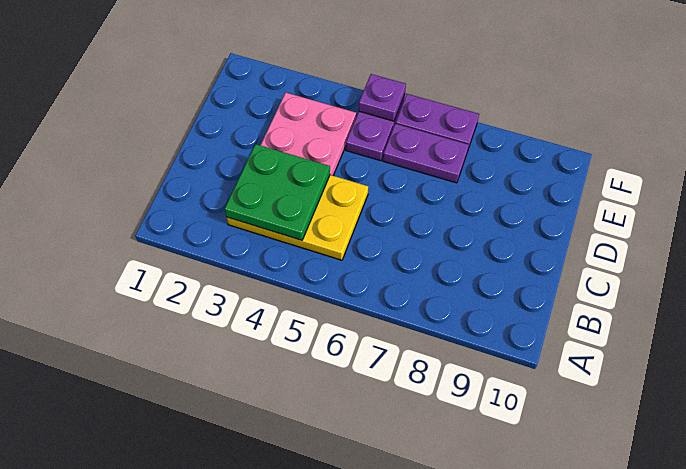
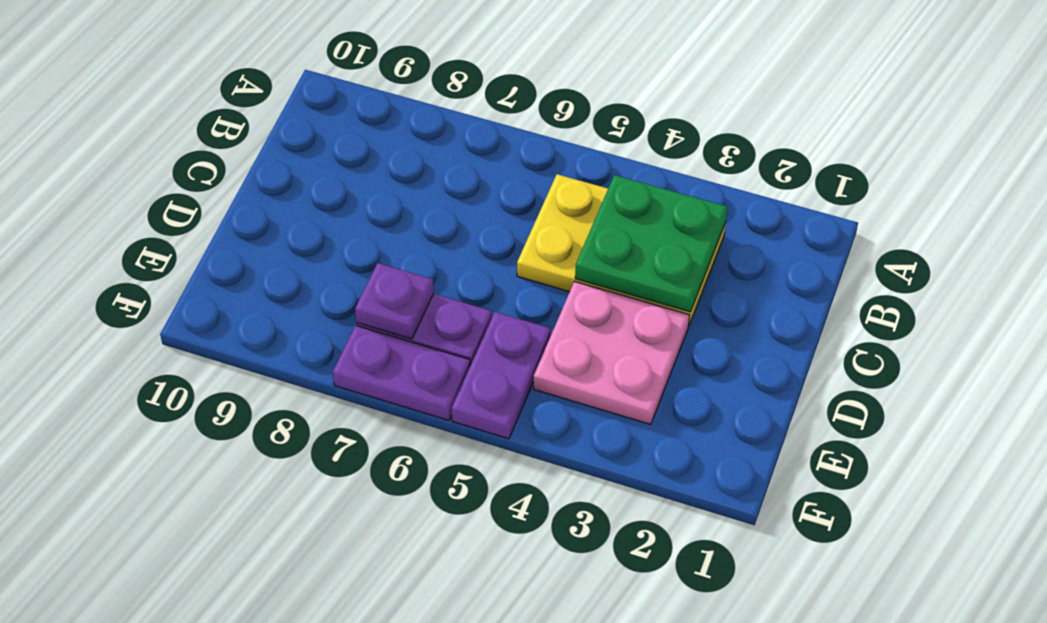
purple 1x1 plate [359,74,406,121] -> purple 1x1 plate moved to [355,263,434,339]

